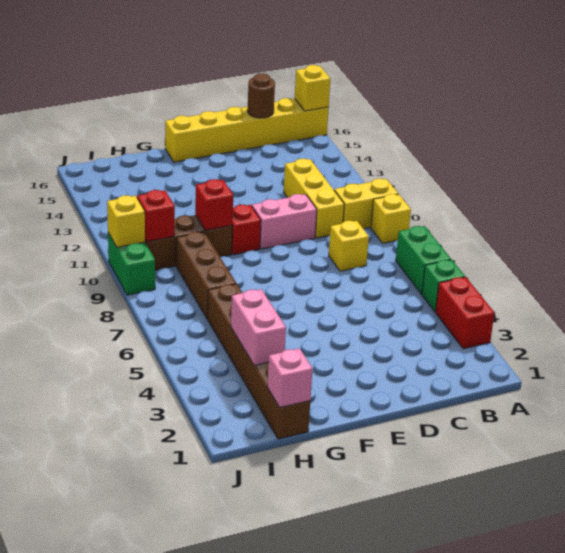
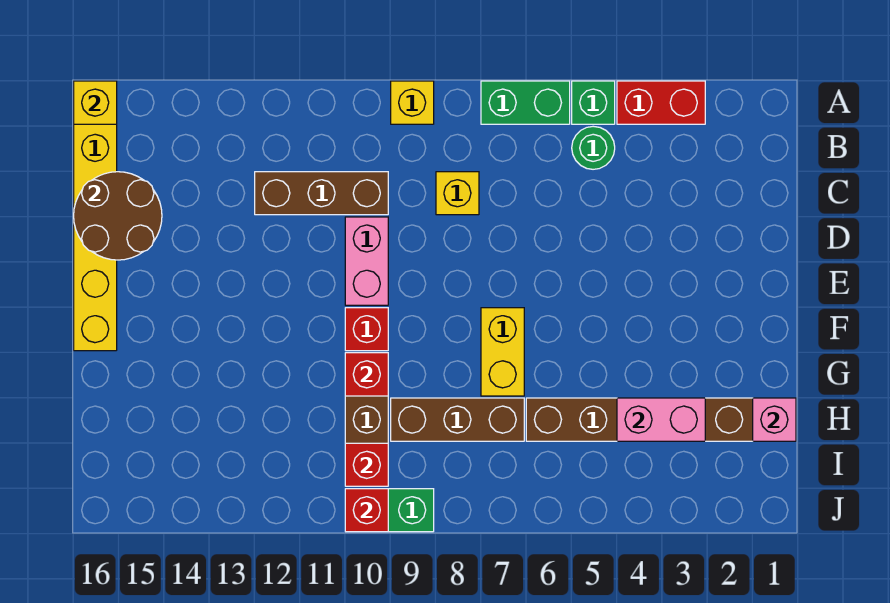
yellow 1x2 brick [334,179,398,229] -> yellow 1x2 brick moved to [481,308,524,396]
none -> green 1x1 round brick [572,126,615,169]
yellow 1x3 brick [284,159,344,238] -> brown 1x3 brick [255,172,388,215]
brown 1x1 round brick [248,73,275,118] -> brown 2x2 round brick [74,172,162,260]
yellow 1x1 brick [107,195,145,247] -> red 1x1 brick [345,489,388,532]

